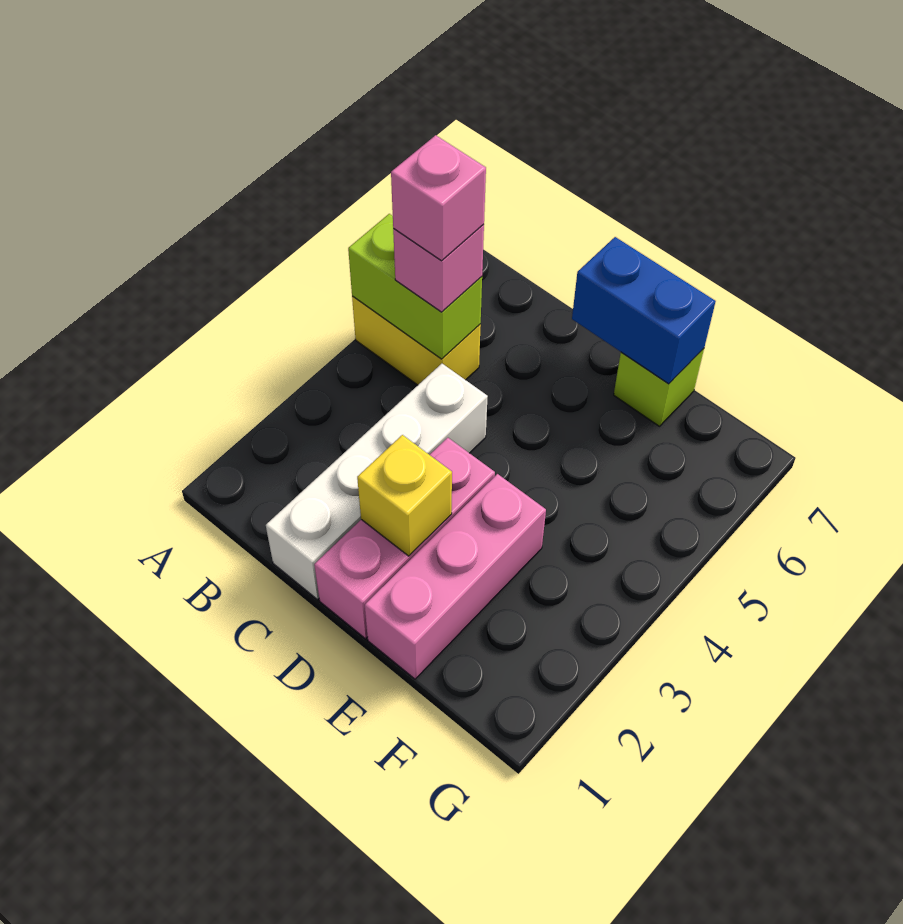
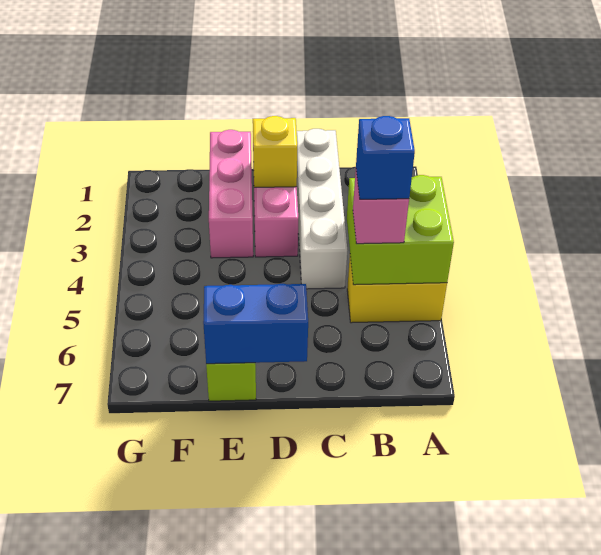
lime 1x2 brick [348,214,482,359] -> lime 2x2 brick [347,175,454,285]
pink 1x1 brick [391,135,486,261] -> blue 1x1 brick [356,116,415,199]

